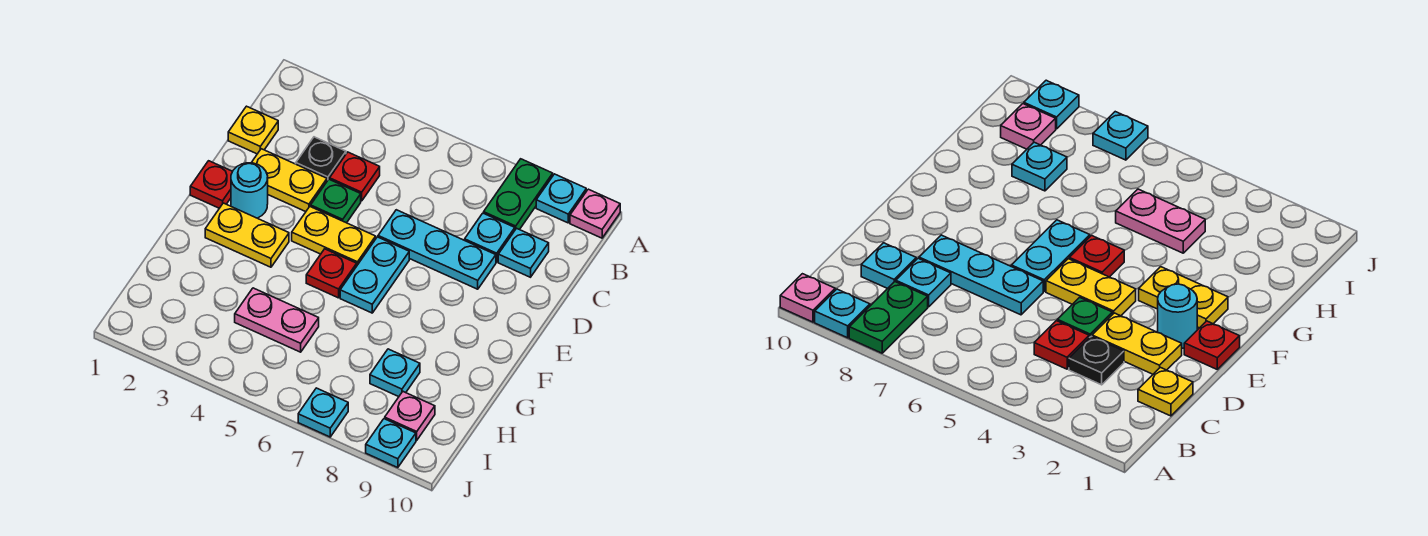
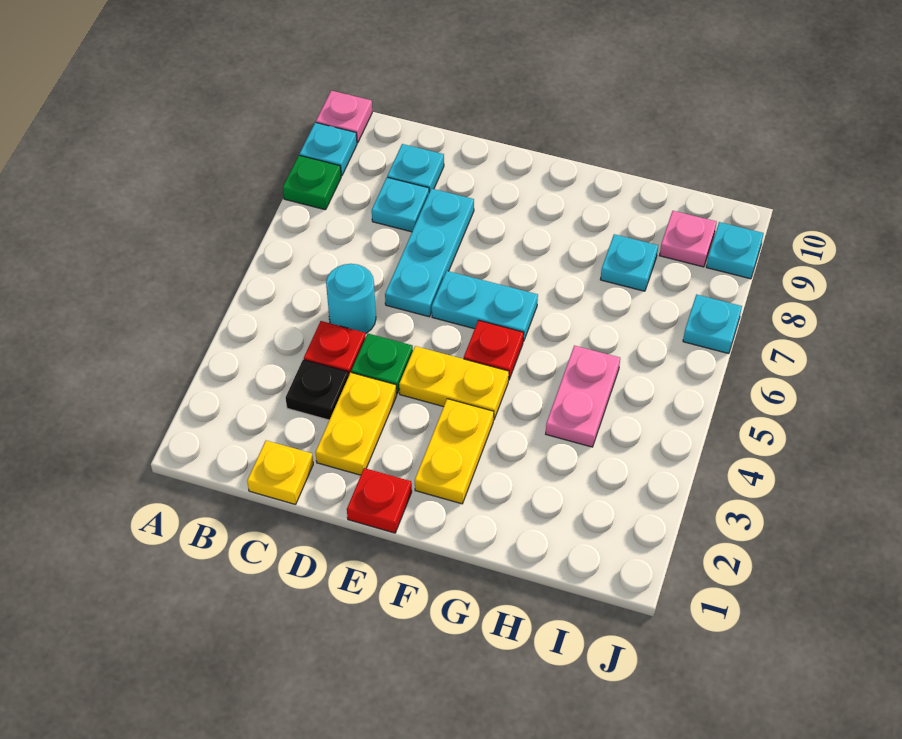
green 1x2 plate [484,159,553,230] -> green 1x1 plate [283,155,341,210]
cyan 1x1 round brick [231,163,268,218] -> cyan 1x1 round brick moved to [326,264,376,334]
yellow 1x2 plate [292,206,376,265] -> yellow 1x2 plate turned to [399,346,509,420]

